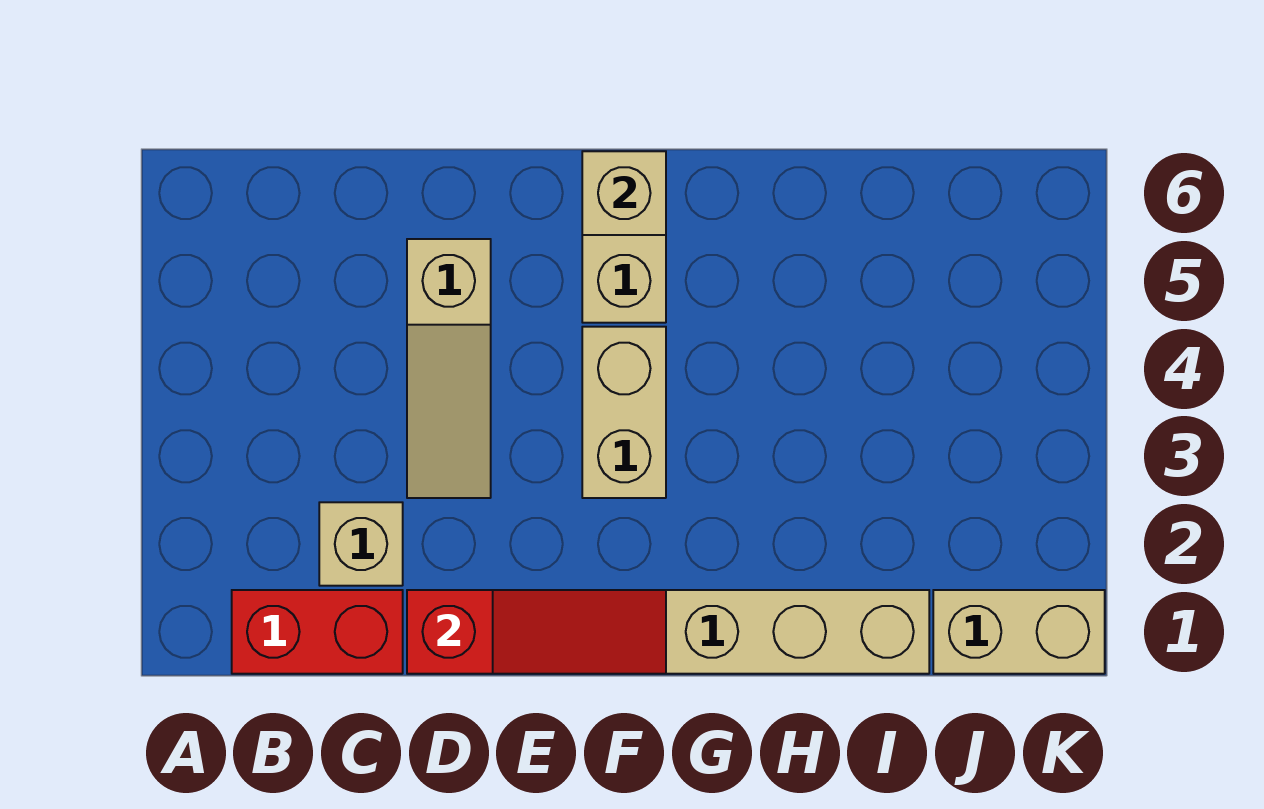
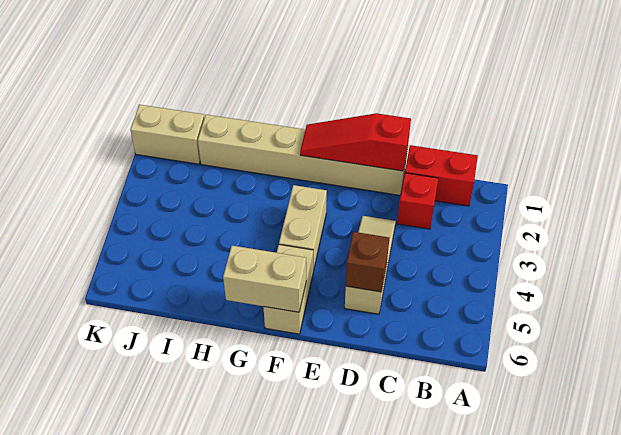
tan 1x1 brick [319,502,403,586] -> red 1x1 brick [397,173,438,229]
none -> brown 1x1 brick [346,232,389,292]
tan 1x1 brick [582,151,666,235] -> tan 1x2 brick [223,246,306,312]

